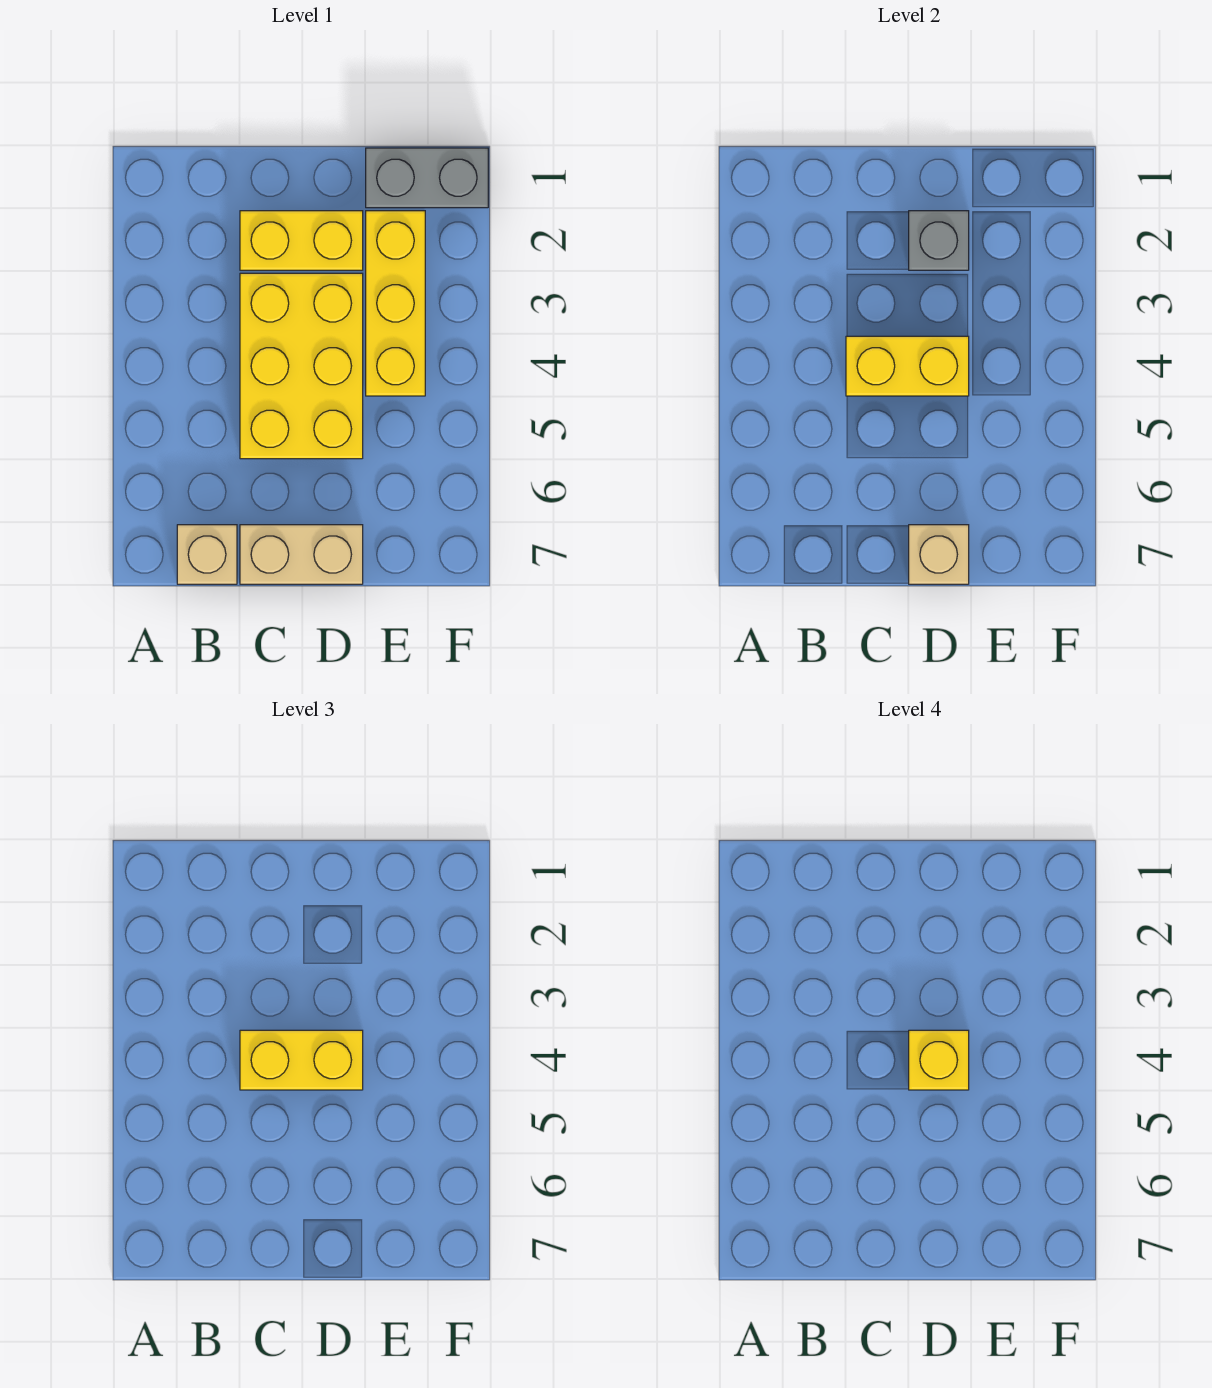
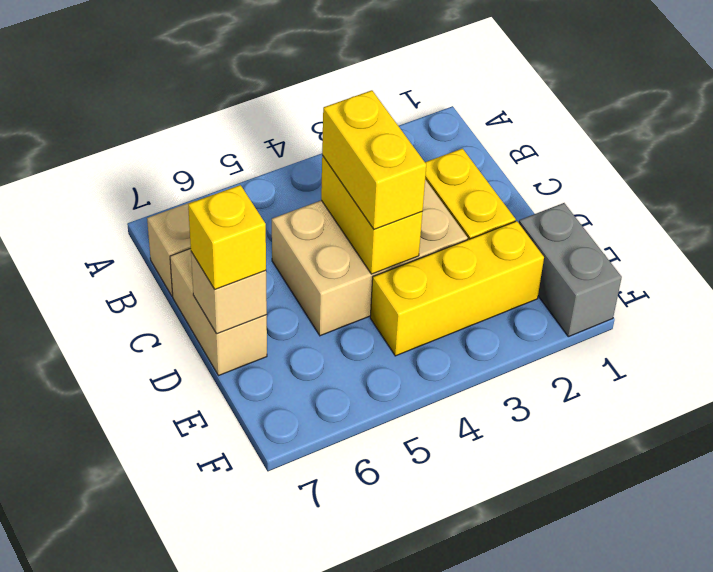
yellow 2x3 brick [240,273,363,459] -> tan 2x3 brick [272,180,468,336]
grey 1x1 brick [909,211,969,270] -> none
yellow 1x1 brick [909,1030,969,1090] -> yellow 1x1 brick moved to [188,185,266,289]

